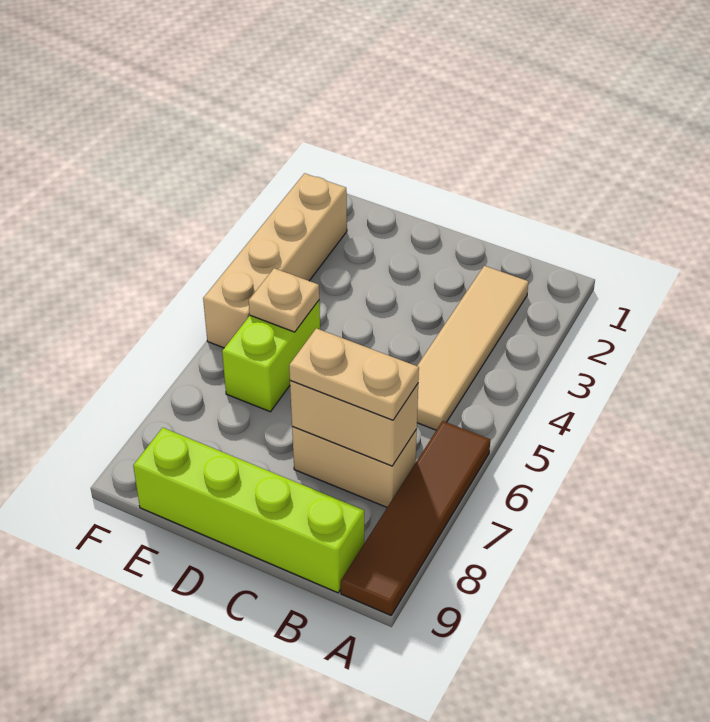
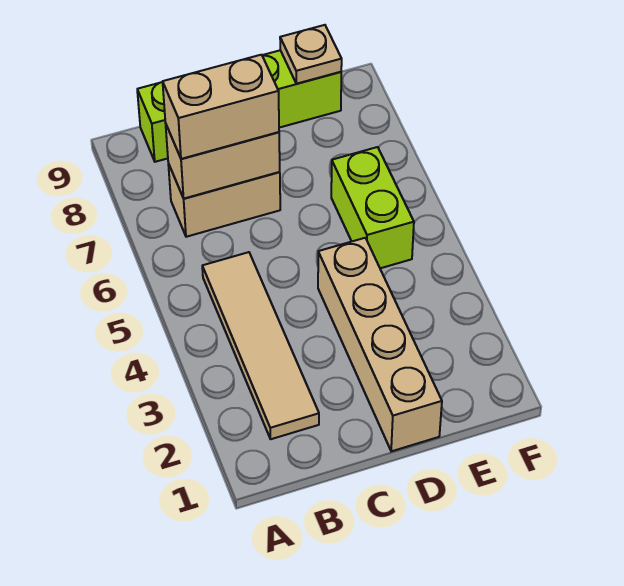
brown 1x4 tile [341,421,490,615] -> none
tan 1x2 plate [289,328,419,420] -> tan 1x2 brick [163,55,279,159]
tan 1x1 plate [249,268,319,332] -> tan 1x1 plate moved to [280,25,342,84]
tan 1x4 brick [203,173,347,348] -> tan 1x4 brick moved to [318,238,442,451]

